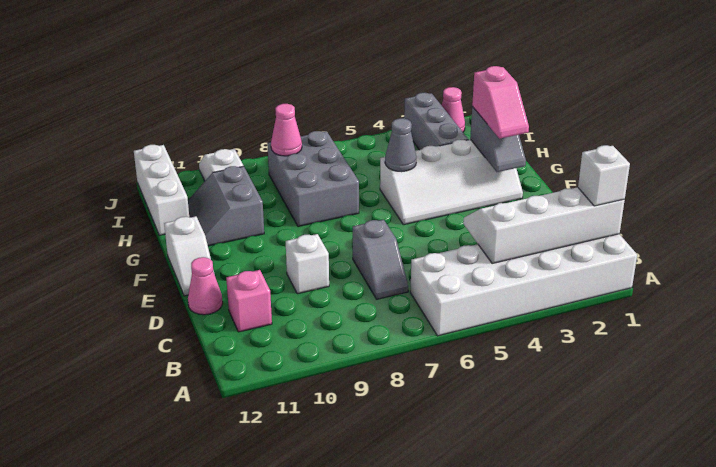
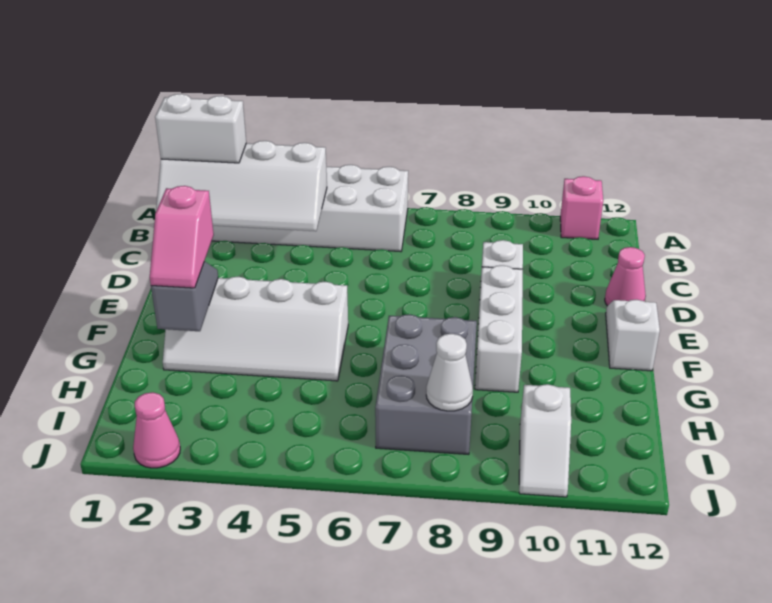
white 1x1 brick [578,145,630,206] -> white 1x2 brick [155,94,246,163]
grey 1x2 slope [353,220,408,299] -> none
pink 1x1 brick [226,270,272,332] -> pink 1x1 brick moved to [560,176,603,239]
white 2x4 slope [380,139,523,225] -> white 2x4 slope turned to [163,277,348,381]
pink 1x2 slope [472,66,529,139] -> pink 1x2 slope turned to [150,186,214,288]
grey 1x1 cone [385,118,416,172] -> none
grey 2x2 slope [188,166,264,246] -> none
grey 1x3 brick [404,93,468,150] -> none
white 1x3 brick [134,145,189,235] -> white 1x3 brick moved to [475,265,523,392]
pink 1x1 cone [271,104,302,156] -> white 1x1 cone [426,334,473,411]

